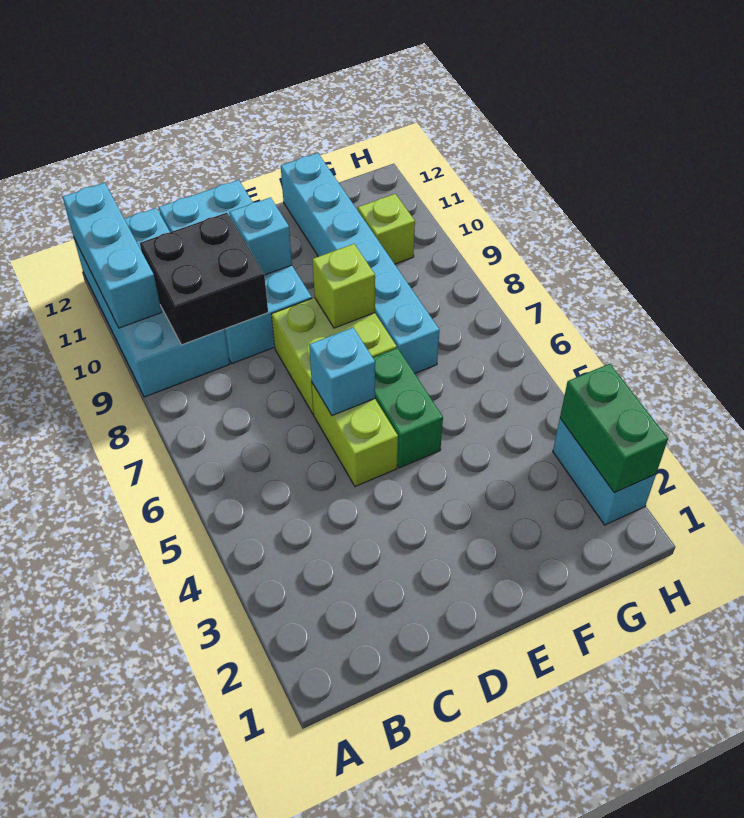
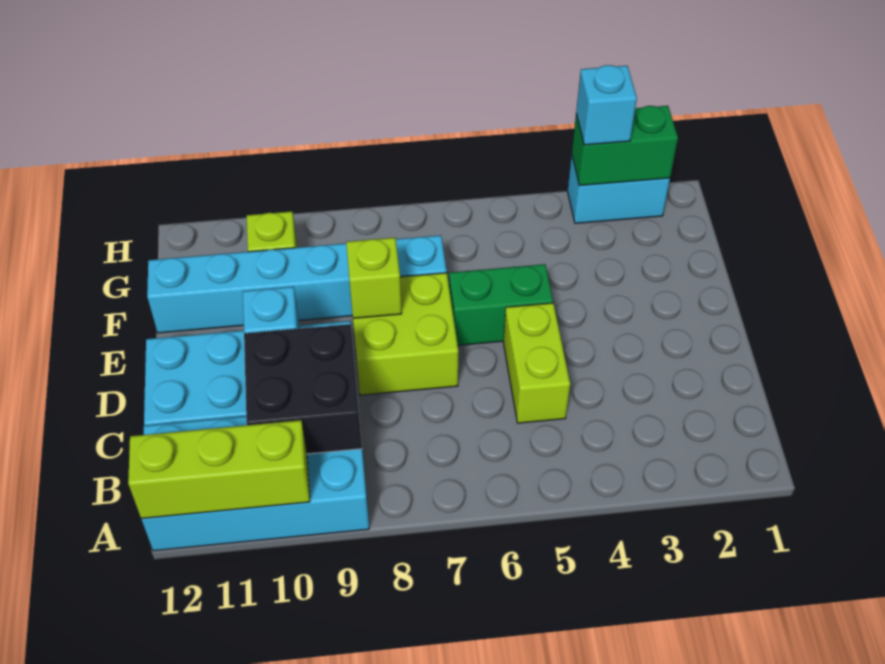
cyan 1x3 brick [63,183,162,328] -> lime 1x3 brick [128,420,310,519]
lime 1x2 brick [312,383,398,486] -> lime 1x2 brick turned to [504,303,570,423]
cyan 1x1 brick [309,328,375,416] -> cyan 1x1 brick moved to [576,65,637,145]

